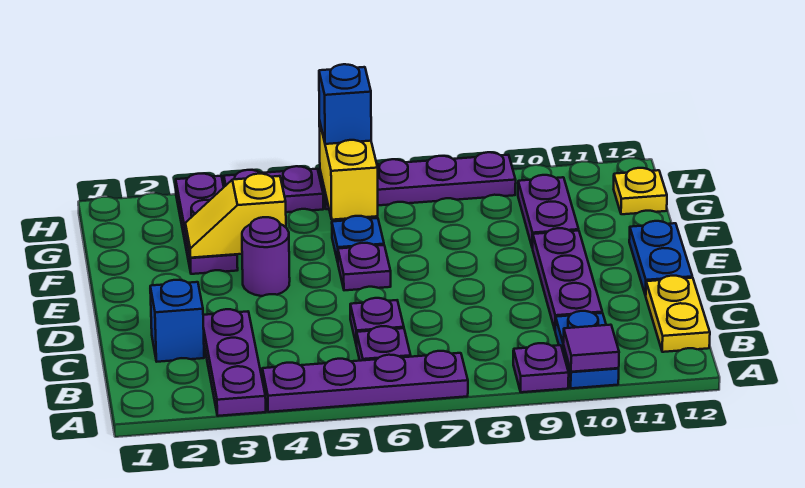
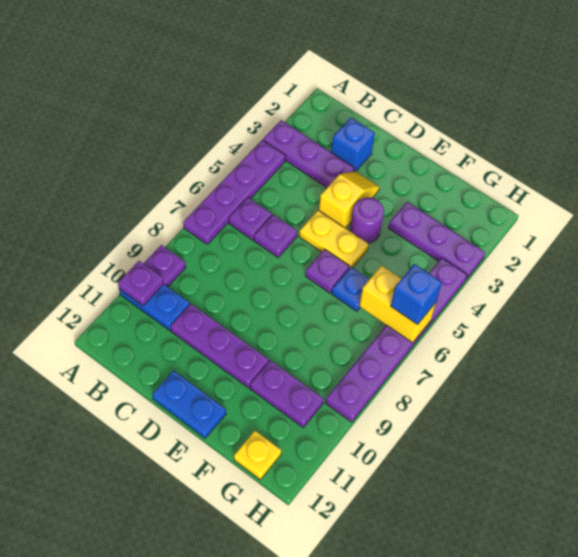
purple 1x1 tile [563,325,619,372] -> purple 1x1 plate [118,261,164,306]
yellow 1x2 plate [646,276,710,352] -> yellow 1x2 plate moved to [299,210,369,268]
yellow 1x2 slope [185,174,286,258] -> yellow 1x2 slope moved to [319,171,379,228]

